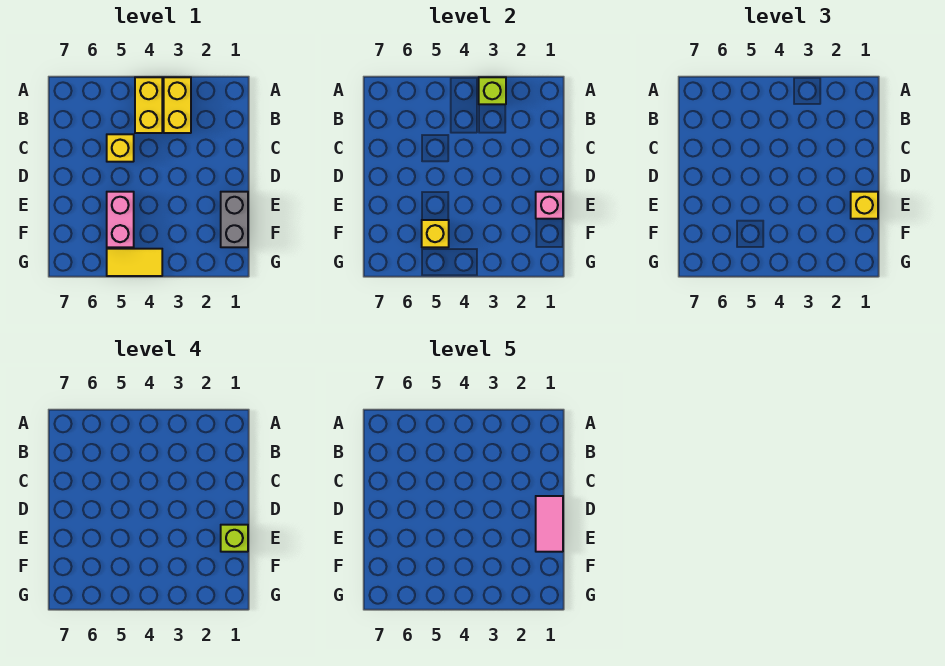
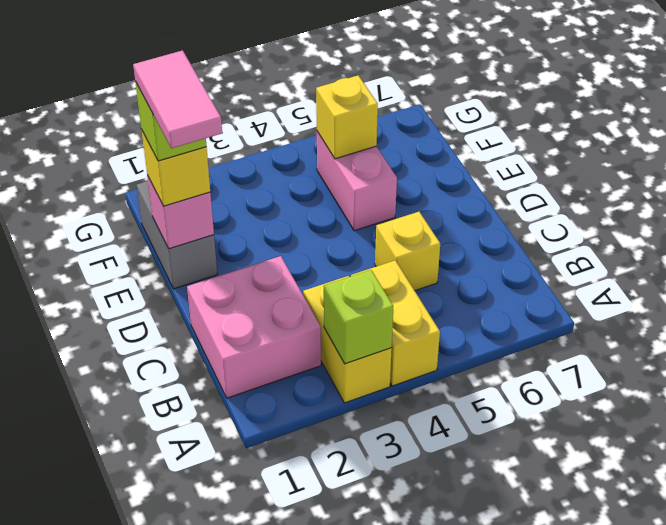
none -> pink 2x2 brick [187,256,321,398]
yellow 1x2 tile [107,249,162,276] -> none

